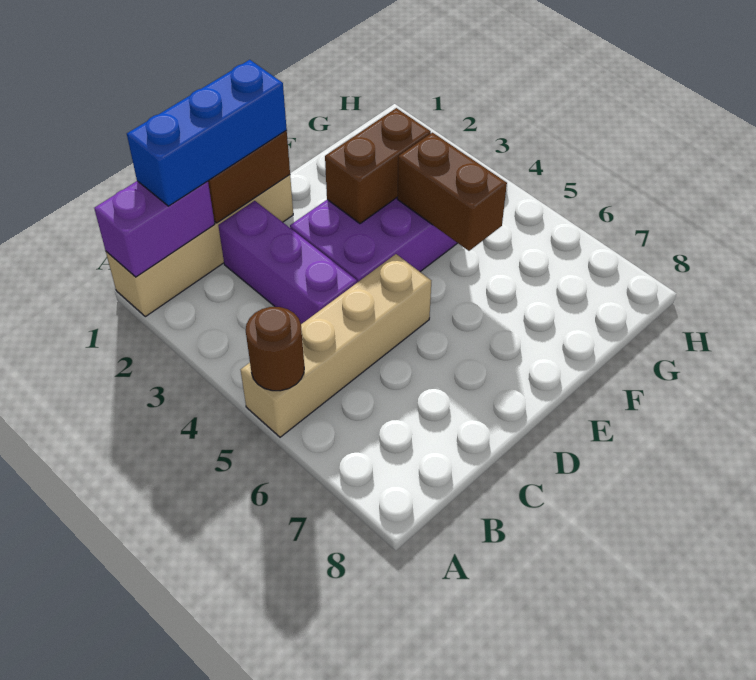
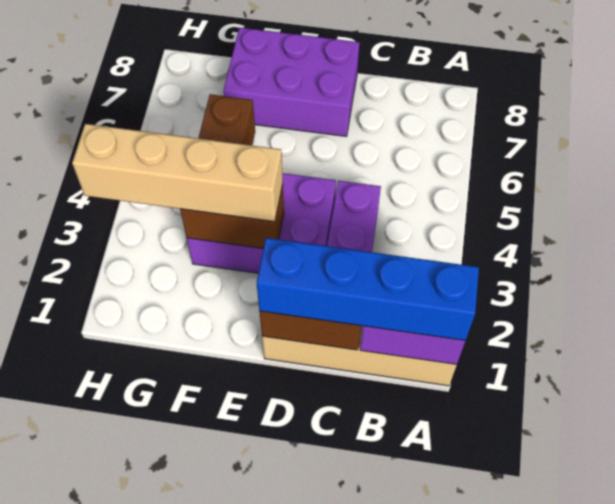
tan 1x4 brick [241,254,431,437] -> tan 1x4 brick moved to [72,124,283,222]
brown 1x1 round brick [246,307,304,391] -> none
blue 1x3 brick [127,60,287,206] -> blue 1x4 brick [257,238,479,340]
none -> purple 2x3 brick [223,28,360,136]

